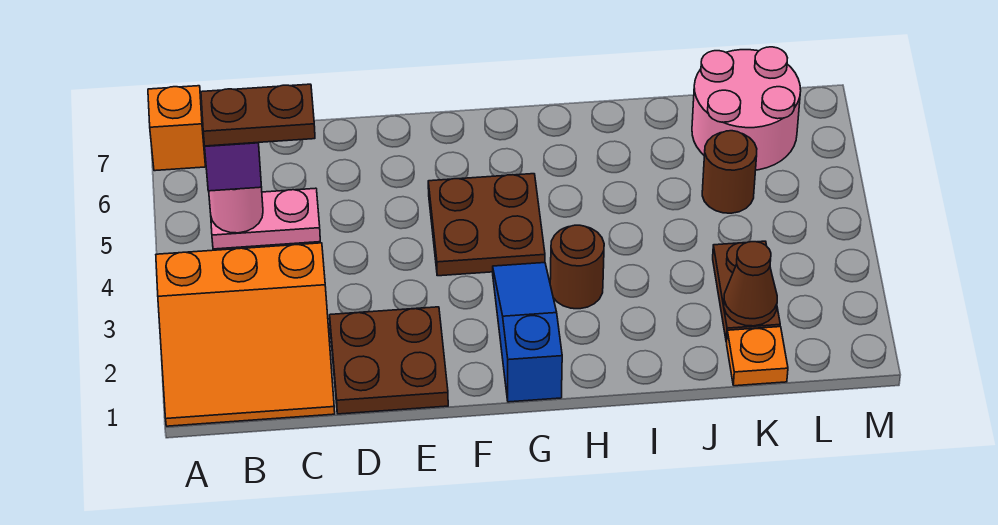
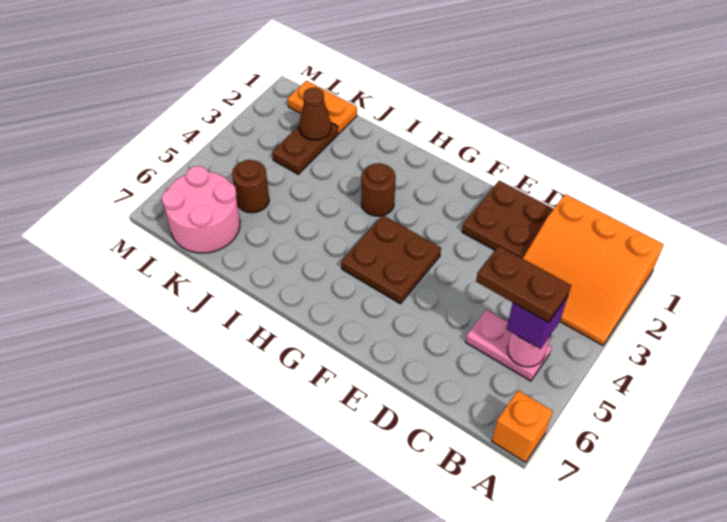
orange 3x3 slope [156,243,335,426] -> orange 3x3 slope turned to [523,194,664,345]
blue 1x3 slope [493,263,562,402] -> none
orange 1x1 plate [727,327,788,386] -> orange 1x2 plate [288,81,357,134]

